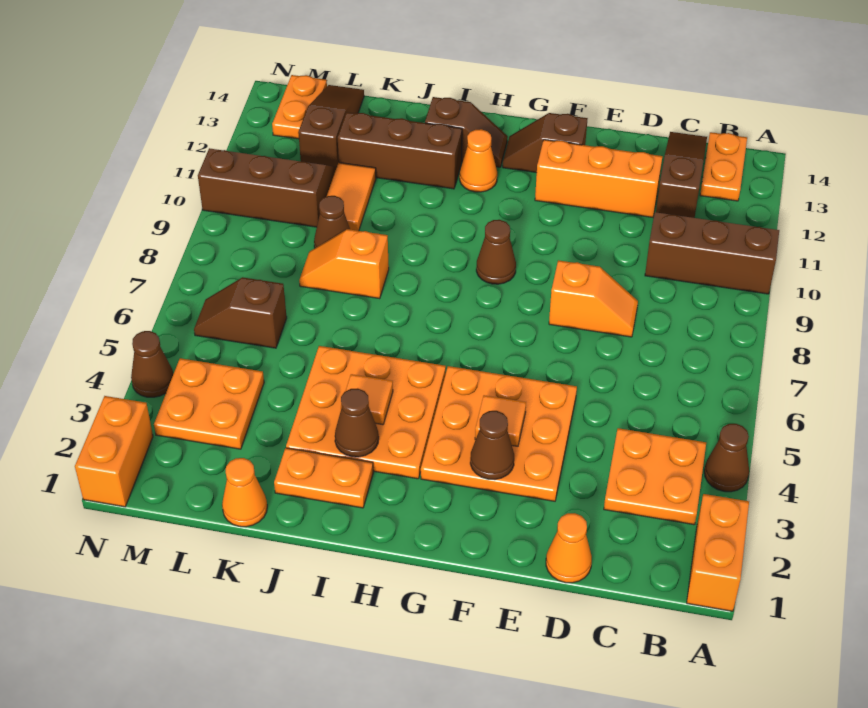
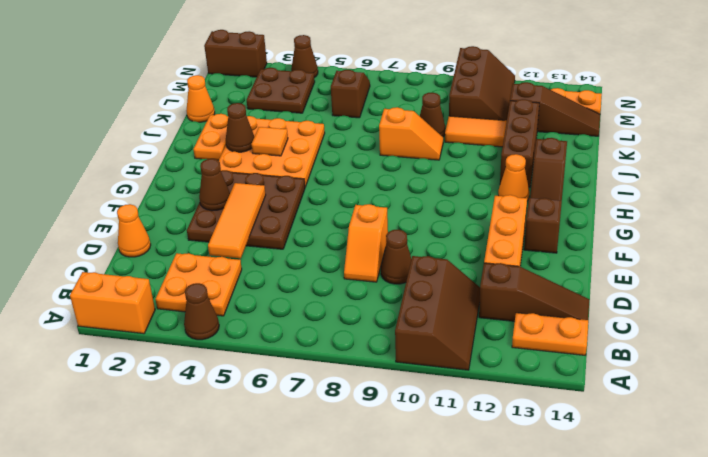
orange 3x3 plate [421,366,577,501] -> brown 3x3 plate [187,170,305,249]
orange 1x1 tile [475,395,526,446] -> orange 1x3 tile [208,183,266,258]
brown 1x1 cone [476,220,516,284] -> brown 1x1 cone moved to [381,229,411,284]
orange 1x2 slope [299,229,389,299] -> orange 1x2 slope turned to [379,107,443,160]
orange 2x2 plate [154,358,264,449] -> brown 2x2 plate [247,68,315,113]
orange 1x2 brick [75,396,153,507] -> brown 1x2 brick [204,30,267,77]

